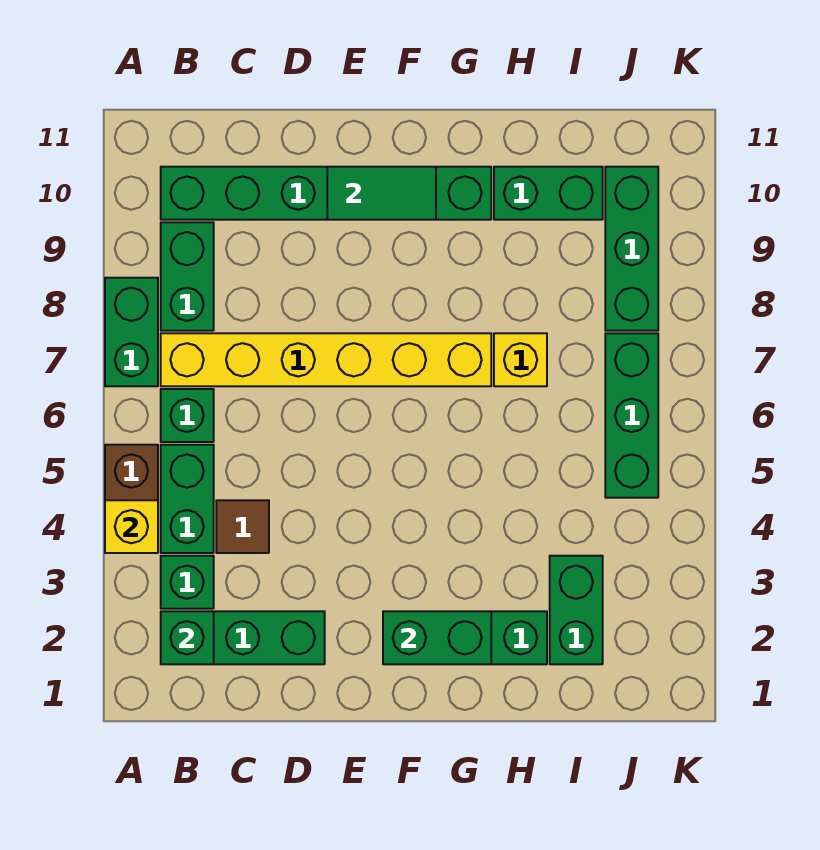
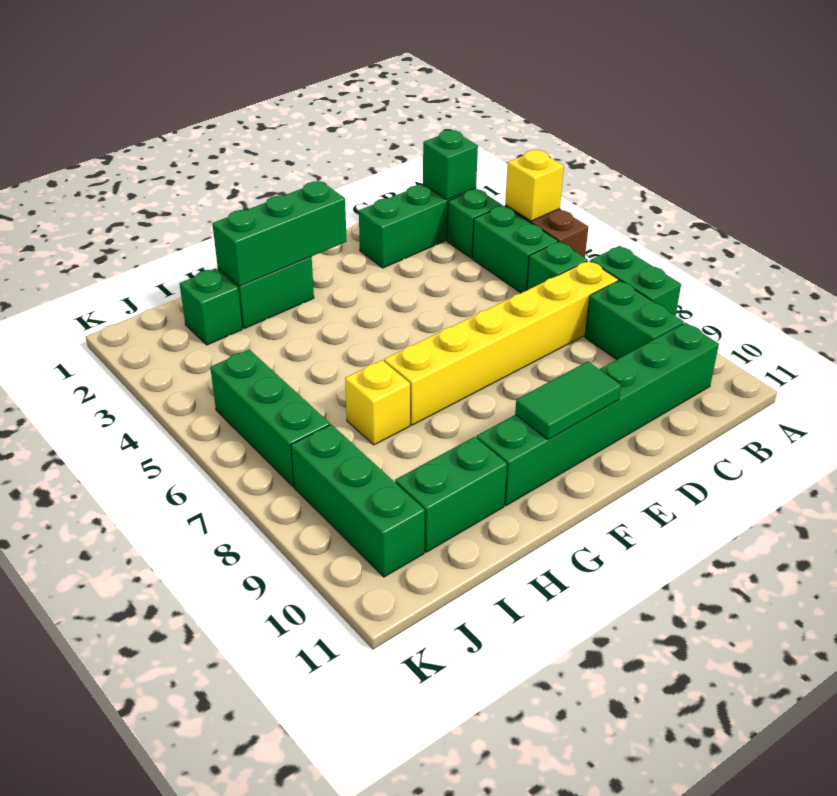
brown 1x1 tile [216,500,269,553] -> none
green 1x2 brick [383,611,491,664] -> green 1x3 brick [212,181,347,286]
green 1x2 brick [550,556,603,664] -> green 1x1 brick [179,268,242,345]

